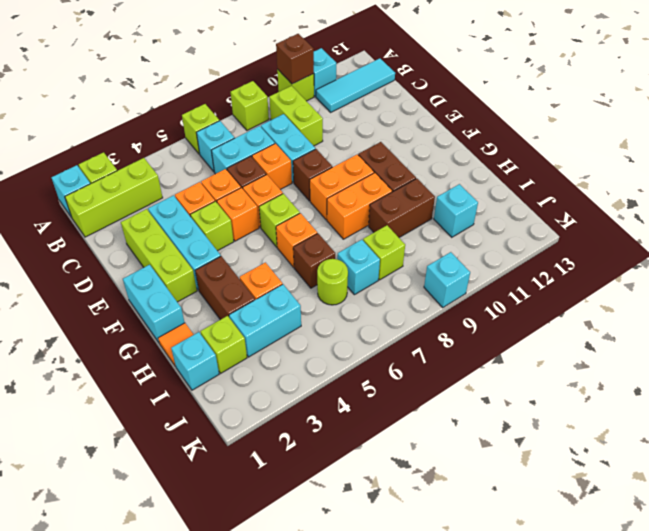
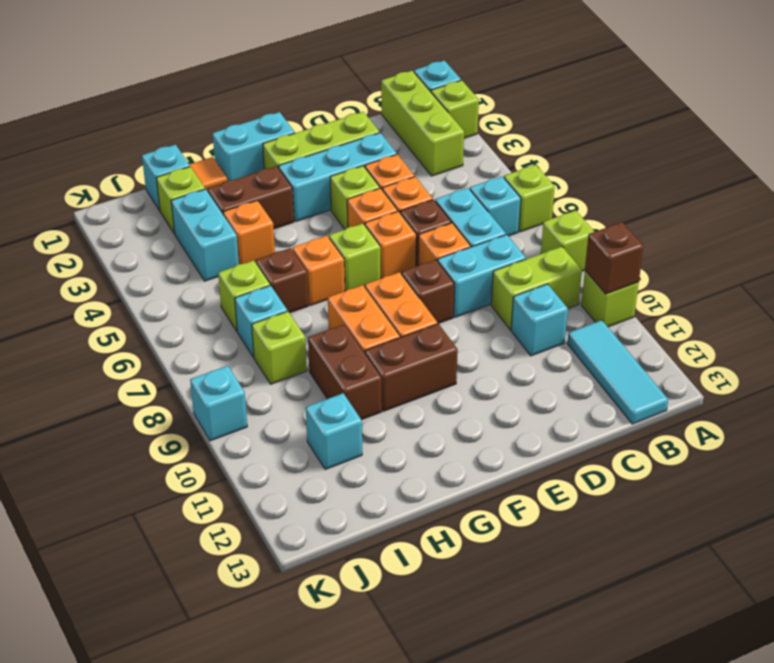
cyan 1x1 brick [314,48,336,96] -> cyan 1x1 brick moved to [511,284,568,356]
lime 1x1 round brick [317,259,348,305] -> lime 1x1 brick [218,260,270,331]

